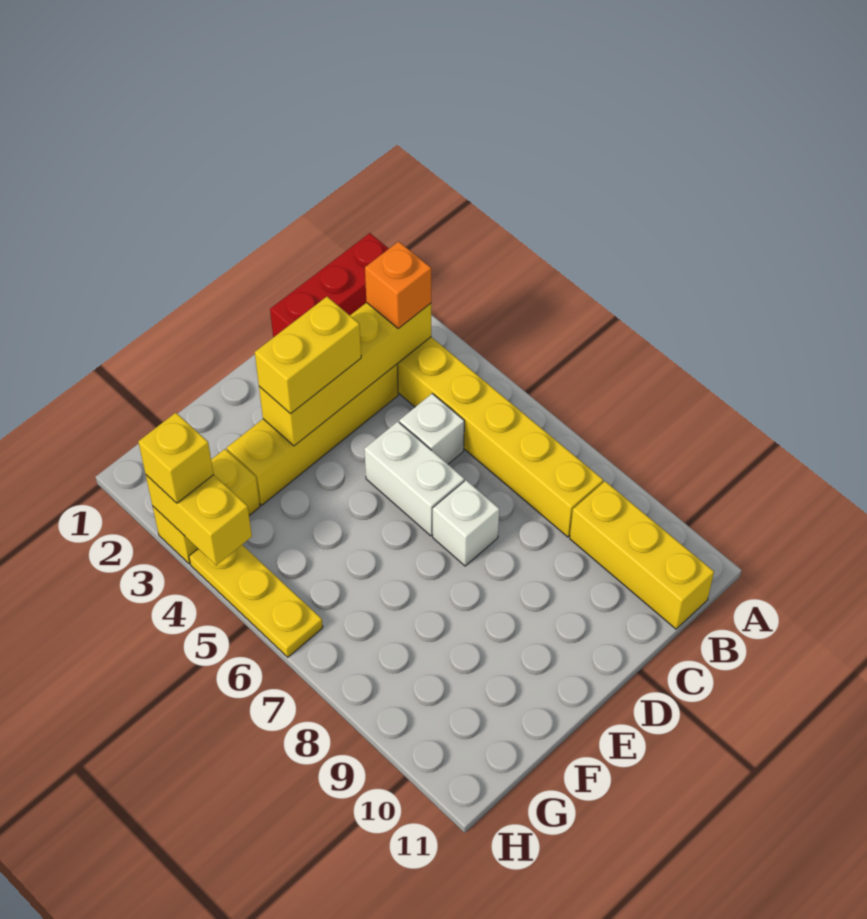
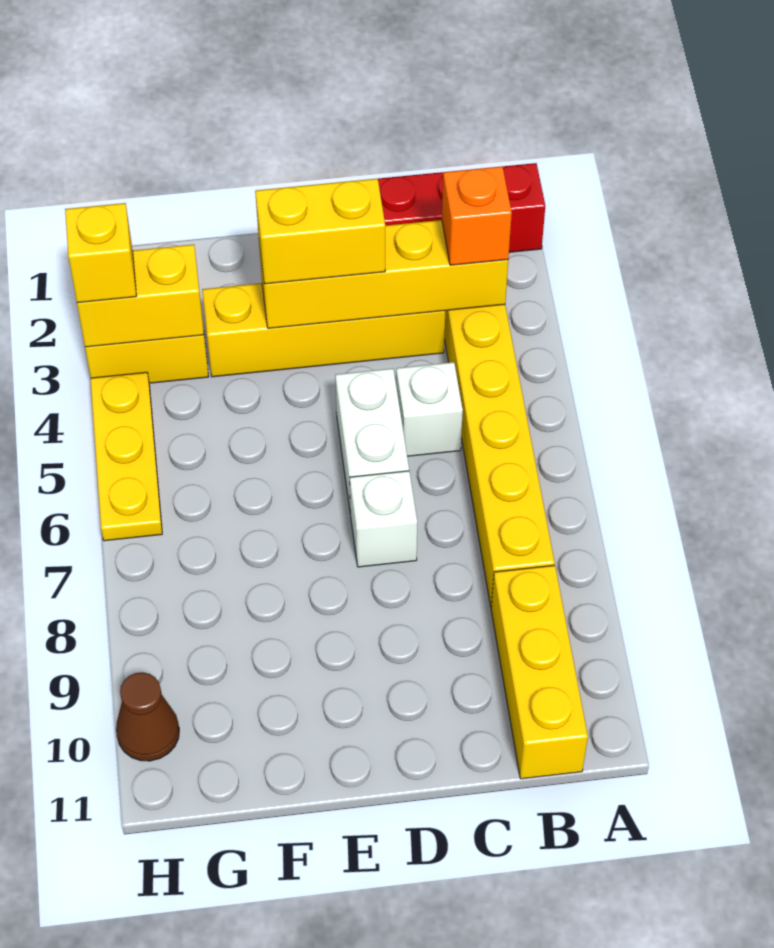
yellow 1x2 brick [146,475,252,565] -> yellow 1x2 brick turned to [77,244,204,347]
none -> brown 1x1 cone [116,672,179,761]

